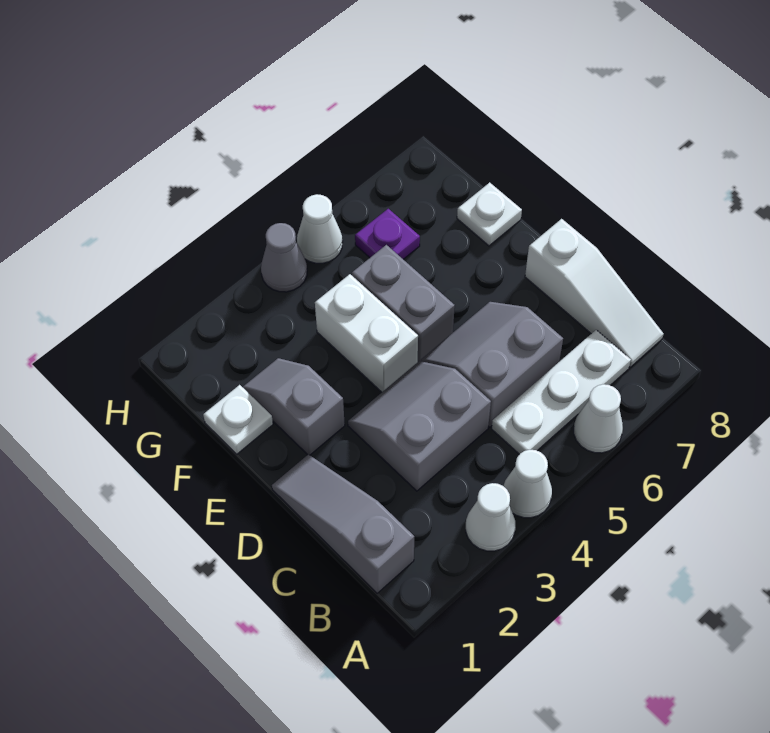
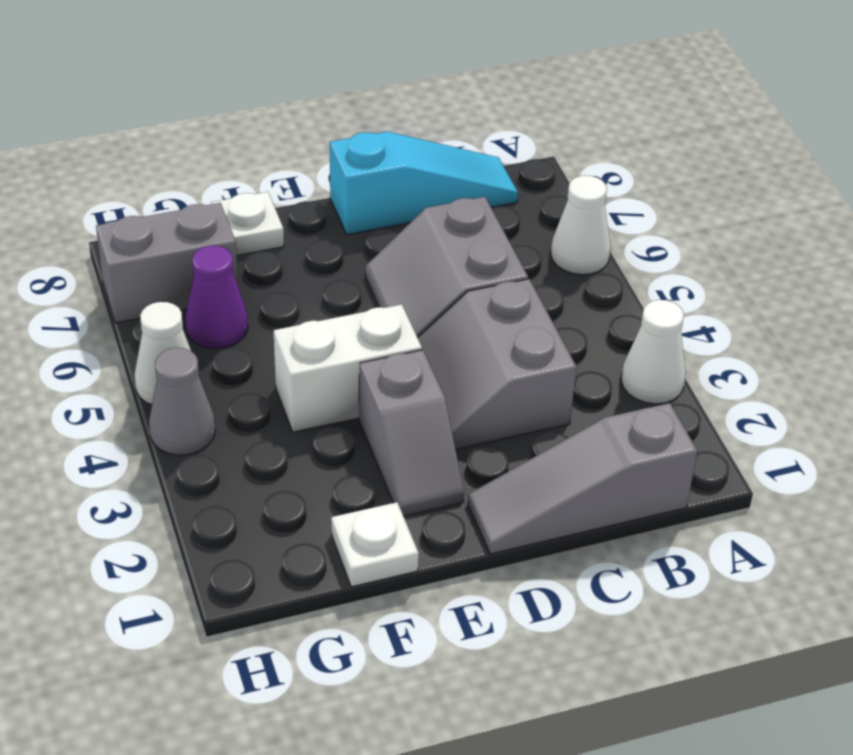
white 1x1 cone [503,450,552,518] -> none
white 1x3 plate [492,330,631,454] -> none
white 1x3 slope [525,219,664,367] -> cyan 1x3 slope [330,132,518,235]
grey 1x2 slope [243,358,345,455] -> grey 1x2 slope turned to [359,350,464,516]
grey 1x2 brick [352,245,455,362] -> grey 1x2 brick moved to [96,203,238,323]
purple 1x1 plate [355,209,420,259] -> purple 1x1 cone [185,246,248,349]

